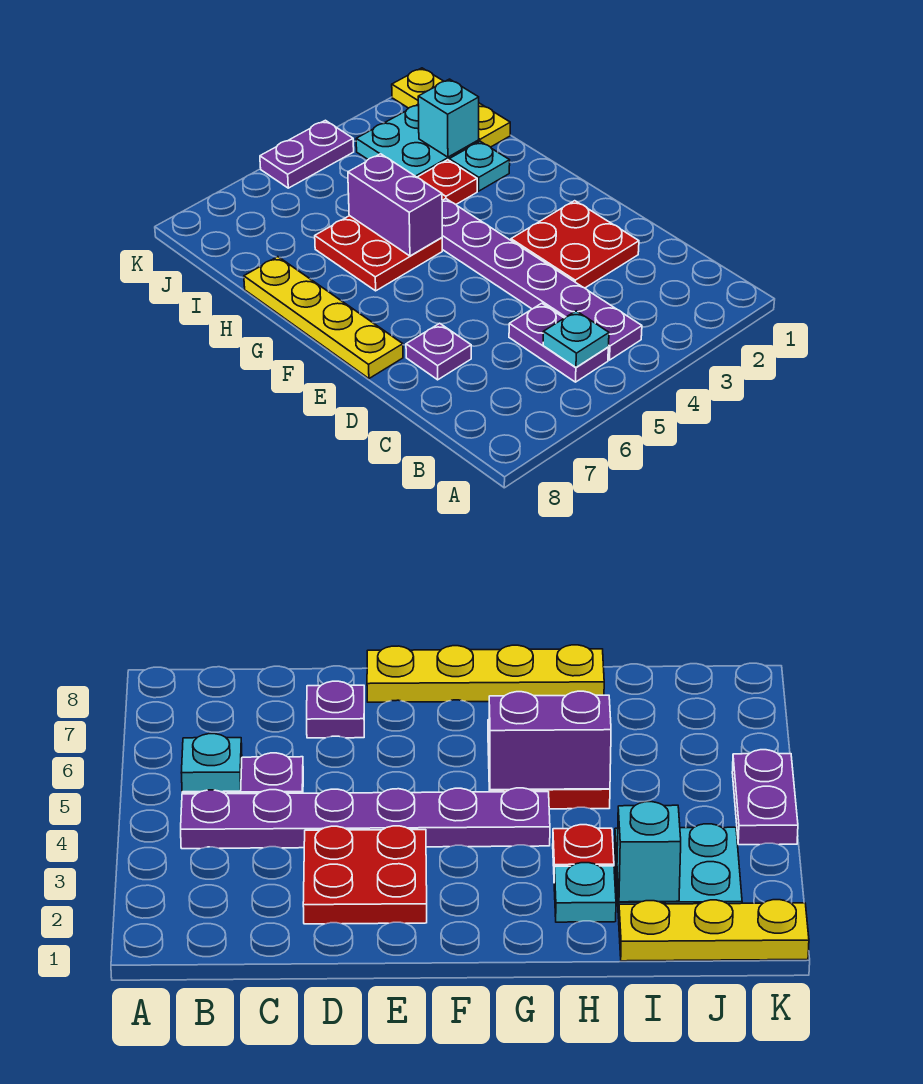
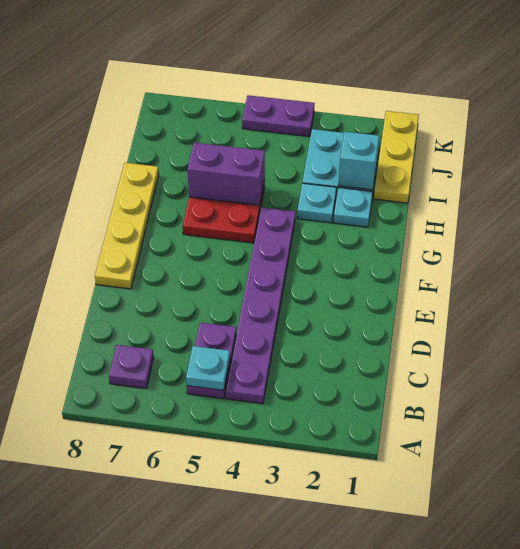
red 2x2 plate [511,201,639,288] -> none
purple 1x1 plate [406,323,471,380] -> purple 1x1 plate moved to [109,345,154,389]
purple 1x2 brick [348,154,442,256] -> purple 1x2 brick turned to [188,143,265,205]
red 1x1 plate [417,160,477,204] -> cyan 1x1 plate [297,183,336,223]

